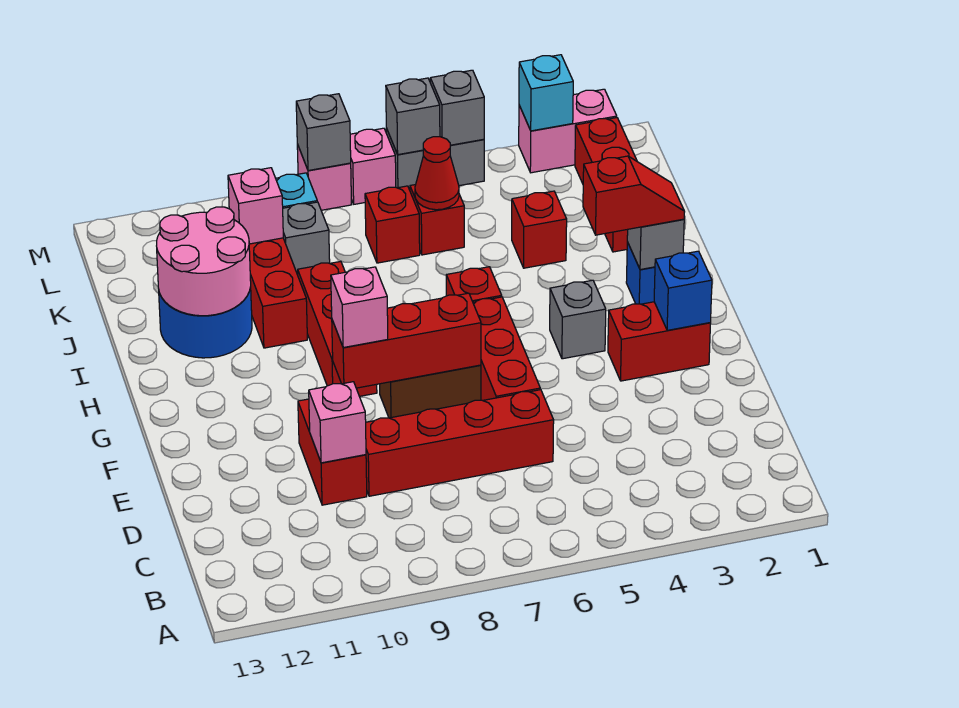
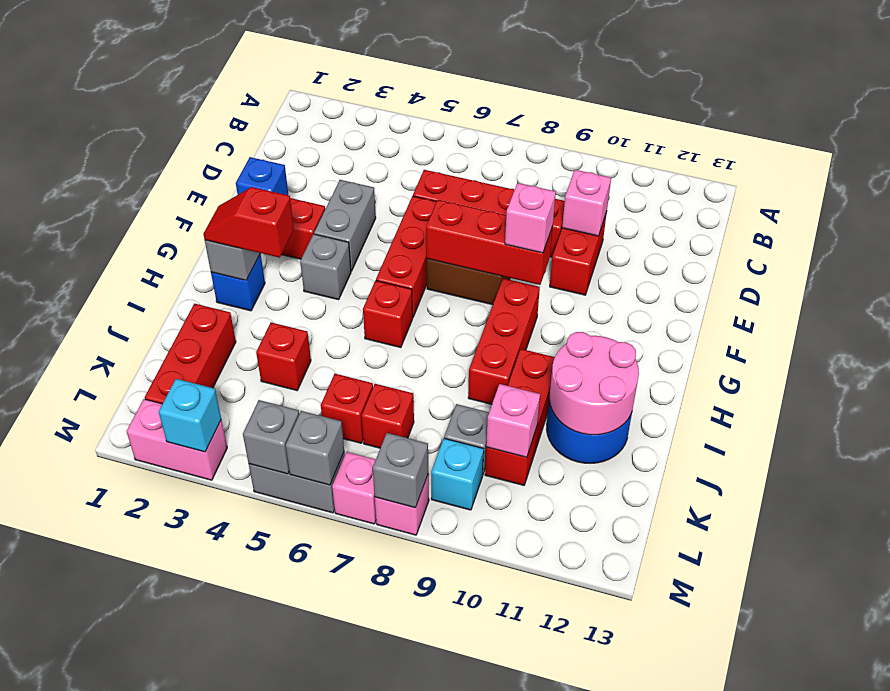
none -> grey 1x2 brick [314,180,376,271]
red 1x1 cone [415,137,459,210] -> none

